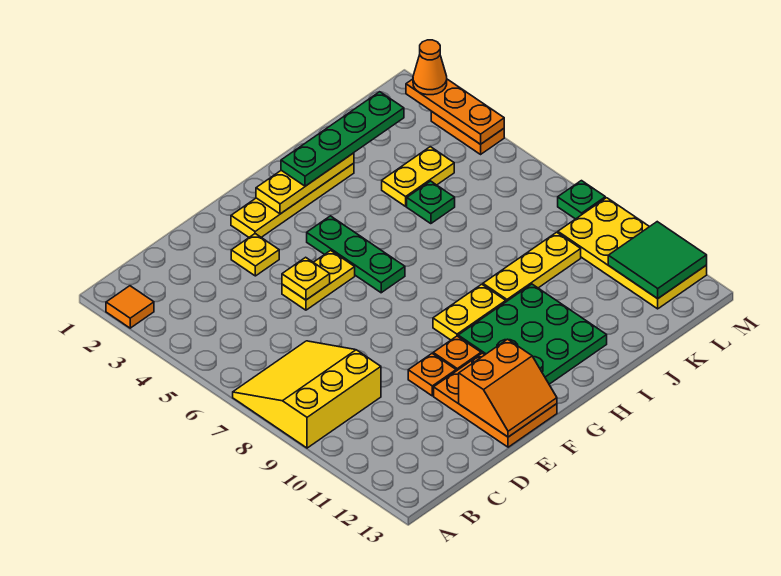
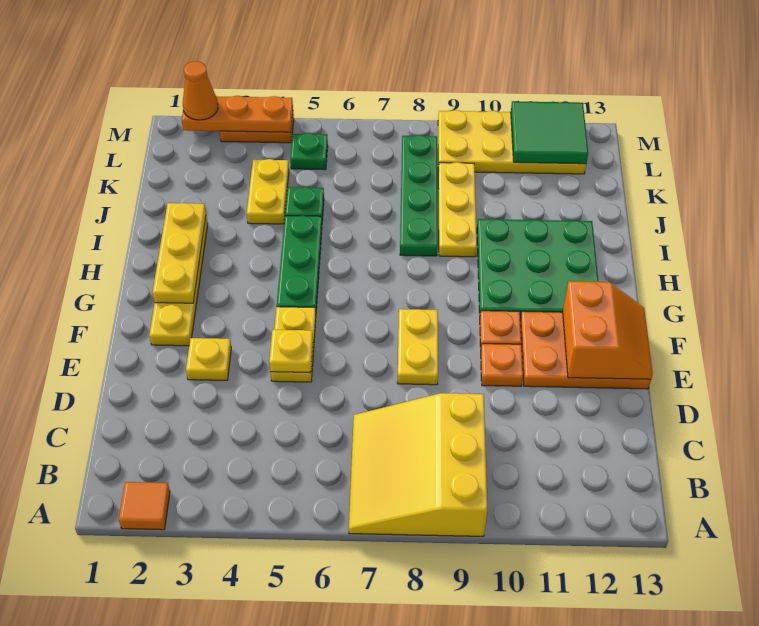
green 1x3 plate [307,216,405,293] -> green 1x3 plate turned to [277,216,322,310]
yellow 1x2 plate [433,284,506,340] -> yellow 1x2 plate moved to [397,309,438,385]
green 1x4 plate [281,92,404,186] -> green 1x4 plate moved to [400,135,438,256]
green 1x1 plate [558,181,605,219] -> green 1x1 plate moved to [290,133,328,170]

